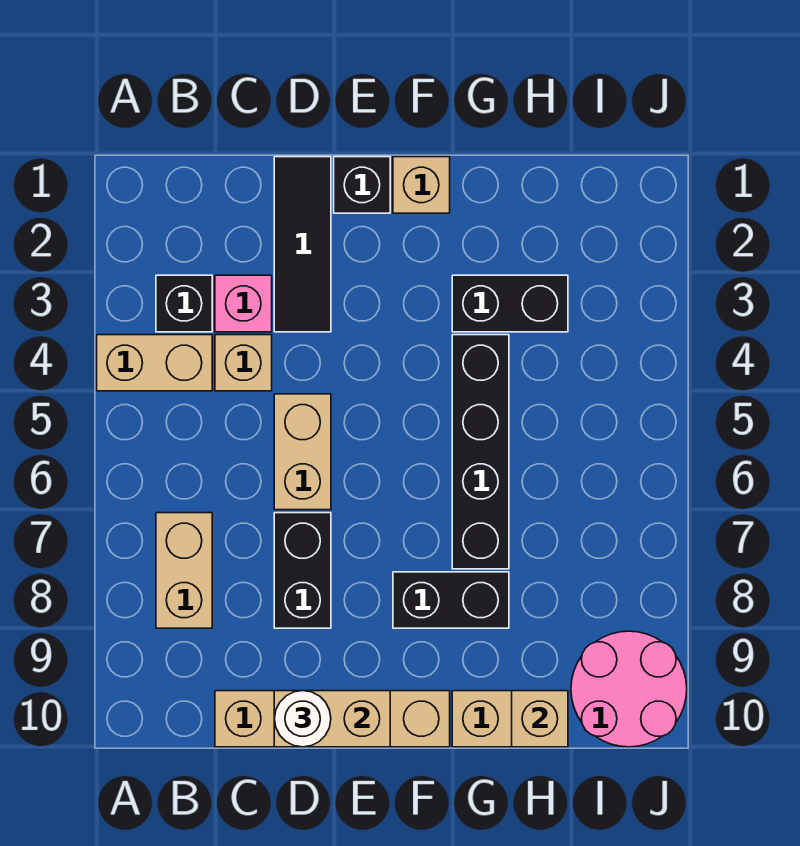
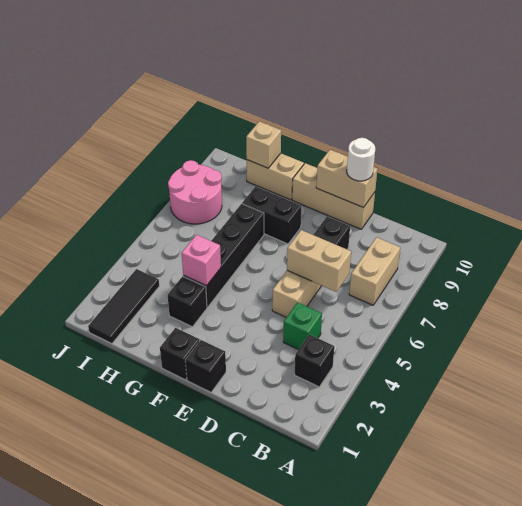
tan 1x2 brick [97,335,212,391] -> tan 1x2 brick moved to [287,230,351,292]
pink 1x1 brick [215,275,272,332] -> pink 1x1 brick moved to [182,235,221,286]
tan 1x1 brick [215,335,272,391] -> green 1x1 brick [283,302,322,350]
tan 1x4 brick [215,691,450,747] -> tan 1x3 brick [292,163,375,229]
black 1x3 tile [274,157,331,332] -> black 1x3 tile moved to [88,269,159,344]
tan 1x1 brick [393,157,450,213] -> black 1x1 brick [160,328,200,380]
black 1x2 brick [452,275,568,332] -> black 1x1 brick [168,276,207,327]
pink 2x2 round brick [571,631,687,747] -> pink 2x2 round brick moved to [168,160,222,224]

